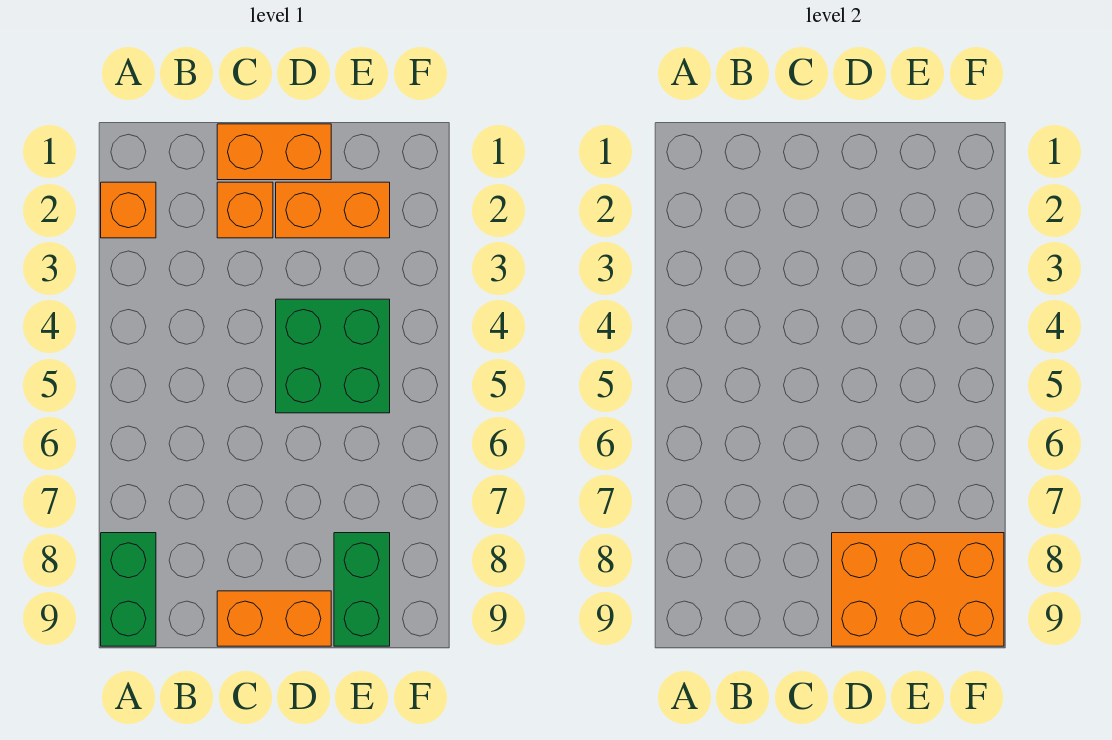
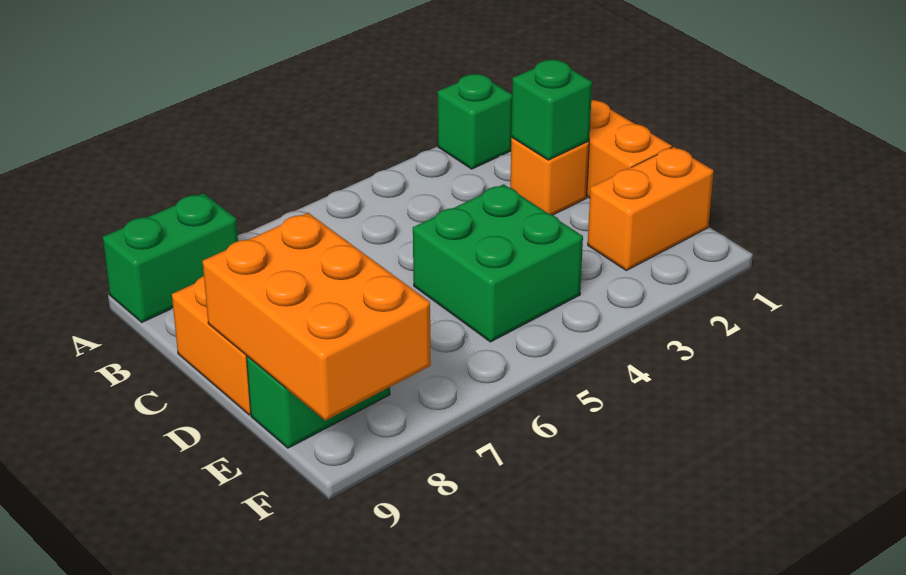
orange 1x1 brick [101,182,156,238] -> green 1x1 brick [438,74,512,169]
none -> green 1x1 brick [511,59,592,160]
orange 1x2 brick [276,182,390,238] -> orange 1x2 brick turned to [588,147,714,271]

